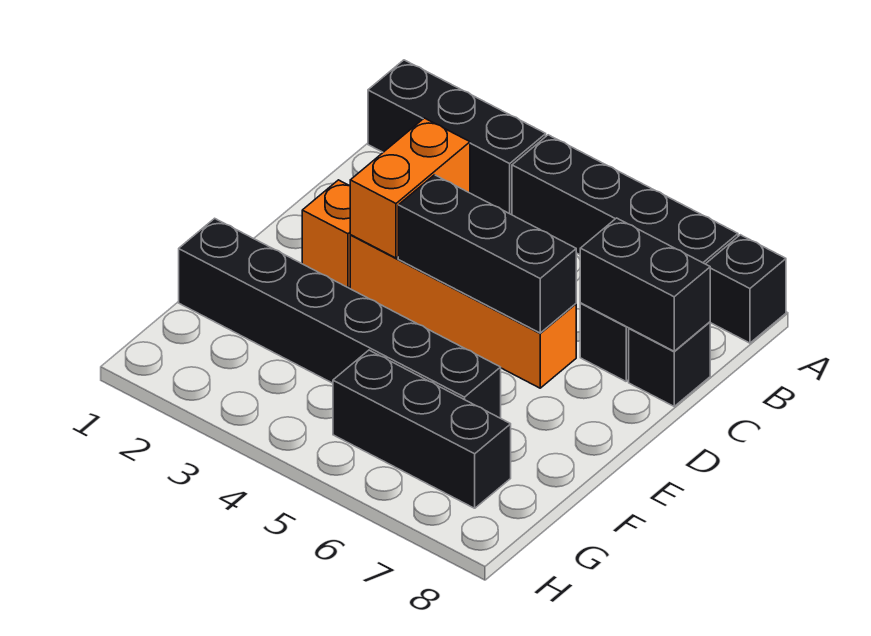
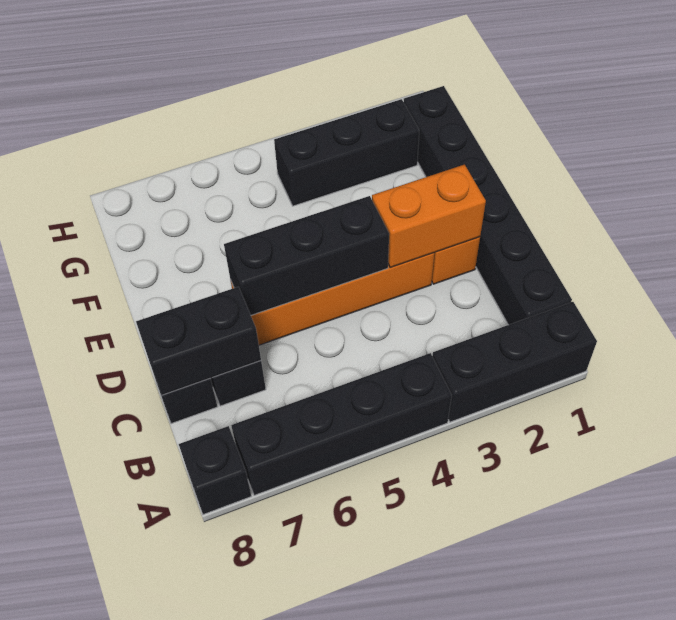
orange 1x2 brick [350,118,470,258] -> orange 1x2 brick turned to [372,165,486,268]
black 1x6 brick [179,218,501,418] -> black 1x6 brick turned to [404,86,572,325]
black 1x3 brick [333,350,511,508] -> black 1x3 brick moved to [274,99,419,206]

